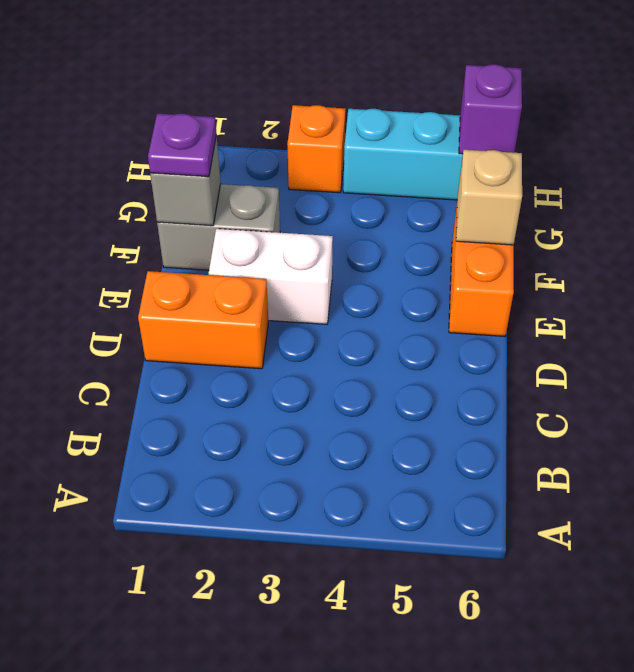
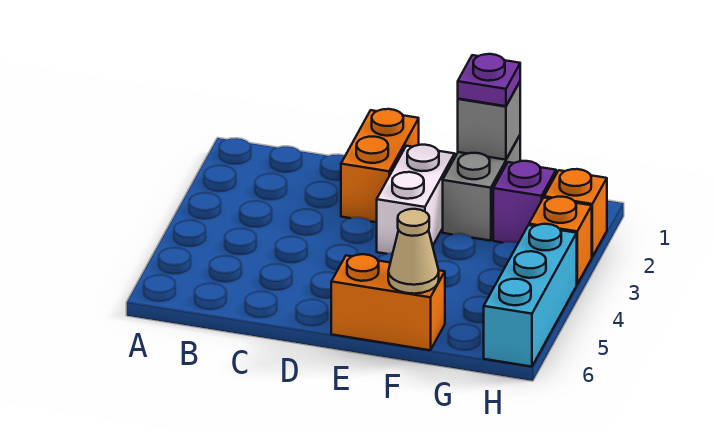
tan 1x1 brick [456,150,522,245] -> tan 1x1 cone [388,209,439,294]
none -> orange 1x1 brick [544,169,607,257]
purple 1x1 brick [459,64,522,154] -> purple 1x1 brick moved to [493,161,556,243]

